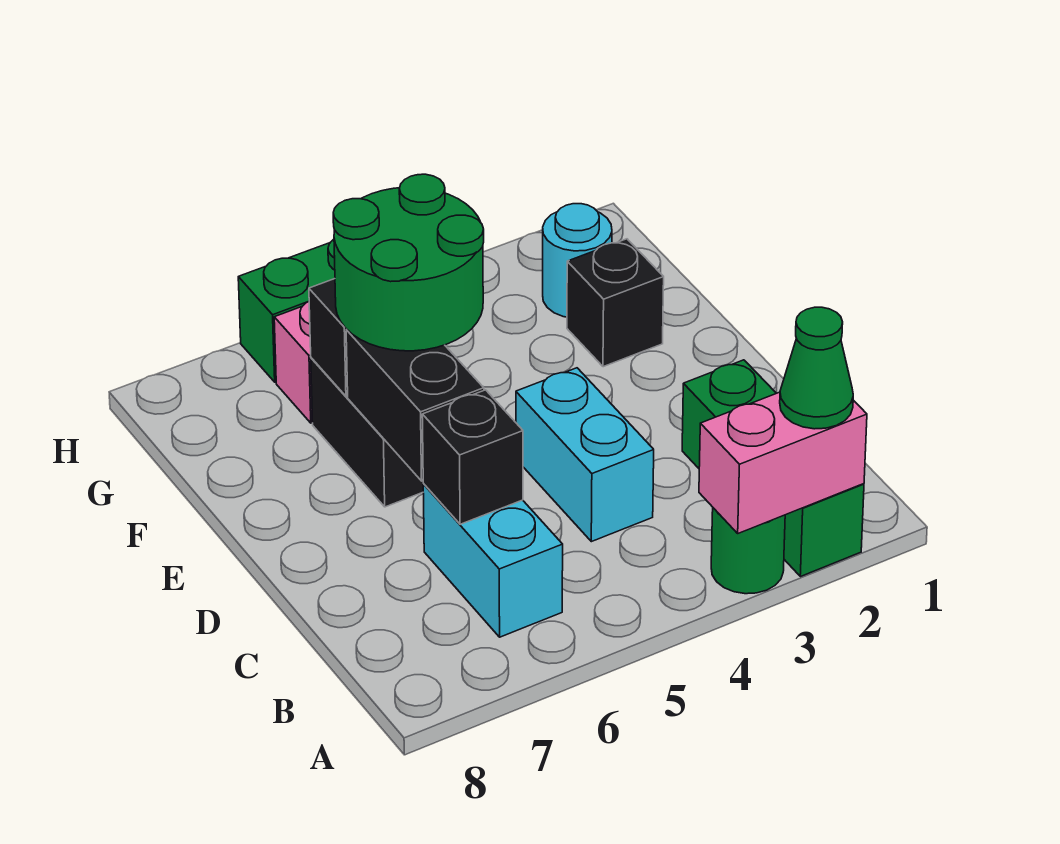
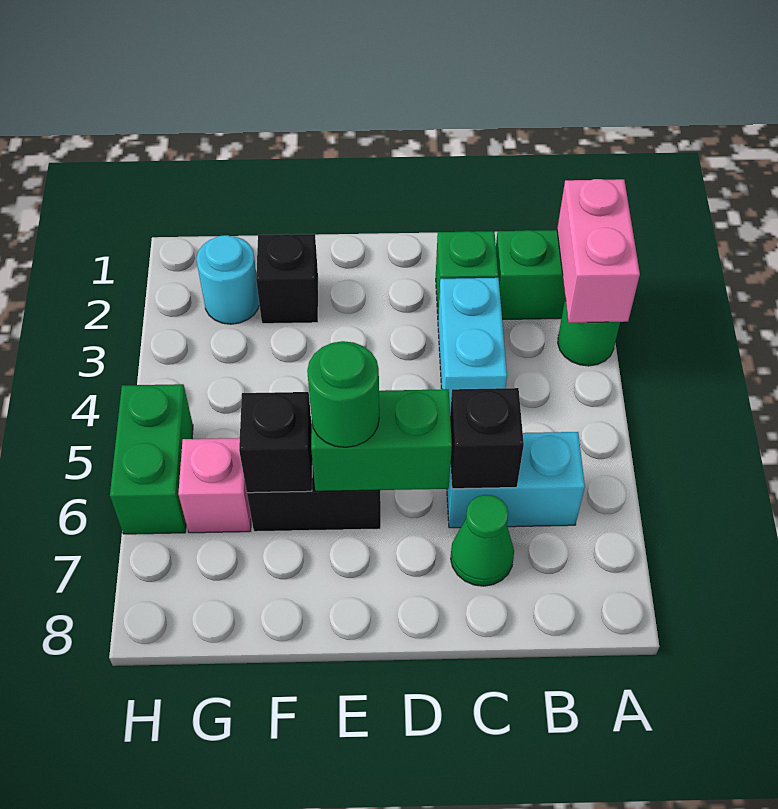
green 1x1 cone [780,307,853,429] -> green 1x1 cone moved to [451,495,514,586]
cyan 1x2 brick [516,368,654,542] -> cyan 1x2 brick turned to [438,278,507,411]
black 1x2 brick [346,329,484,481] -> green 1x2 brick [311,389,452,491]
green 2x2 round brick [333,174,484,351] -> green 1x1 round brick [307,341,379,447]

